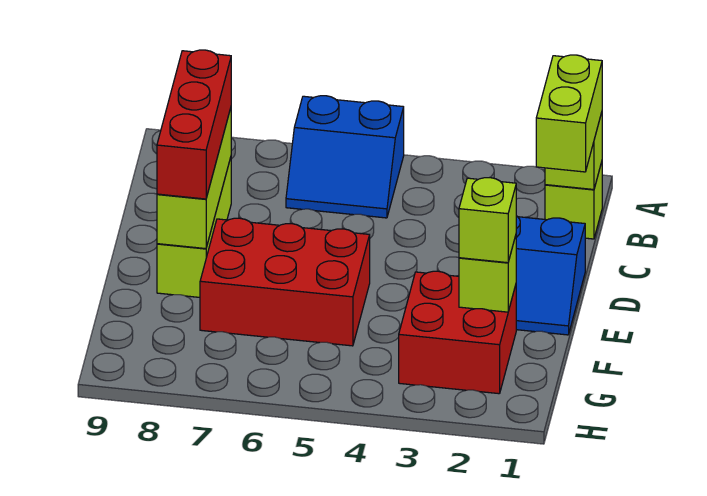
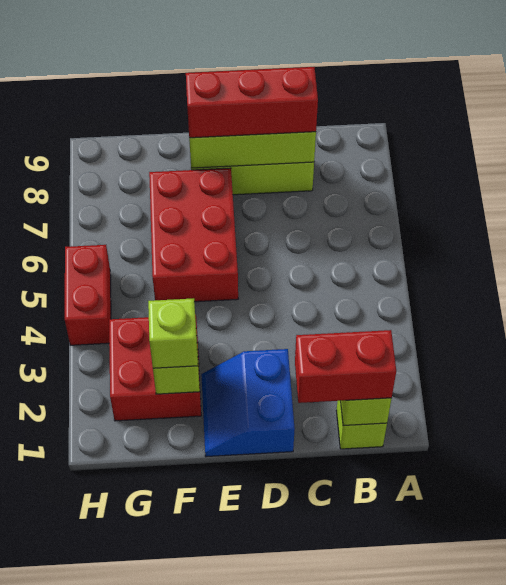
blue 2x2 slope [286,96,404,218] -> none
lime 1x2 brick [536,55,602,172] -> red 1x2 brick [295,330,396,403]
none -> red 1x2 brick [65,245,111,345]

